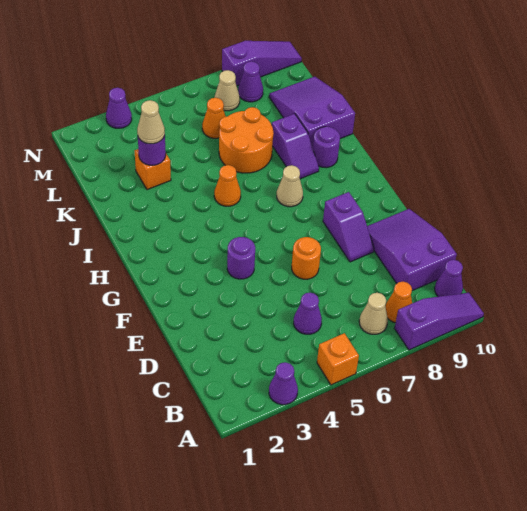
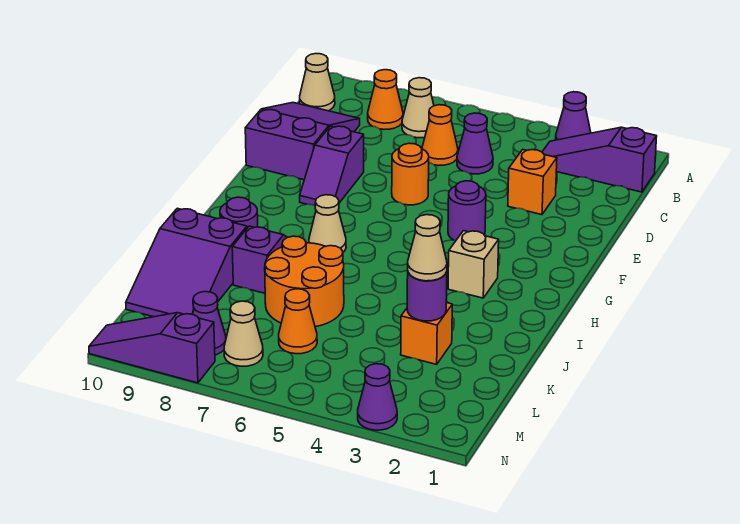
orange 1x1 brick [317,333,359,385] -> orange 1x1 brick moved to [508,150,557,215]
purple 1x3 slope [395,293,484,350] -> purple 1x3 slope moved to [542,127,657,192]
purple 1x1 cone [435,260,463,297] -> tan 1x1 cone [300,54,335,111]
purple 2x3 slope [367,209,457,291] -> purple 2x3 slope turned to [245,103,360,180]
purple 1x2 slope [323,192,374,262] -> purple 1x2 slope turned to [300,126,364,206]
none -> tan 1x1 brick [448,231,499,298]
orange 1x1 cone [214,165,241,206] -> orange 1x1 cone moved to [422,105,458,166]

